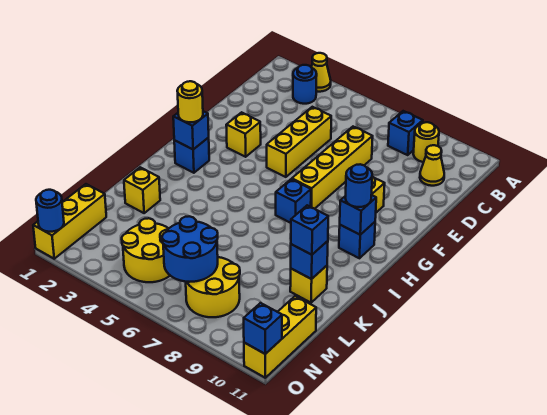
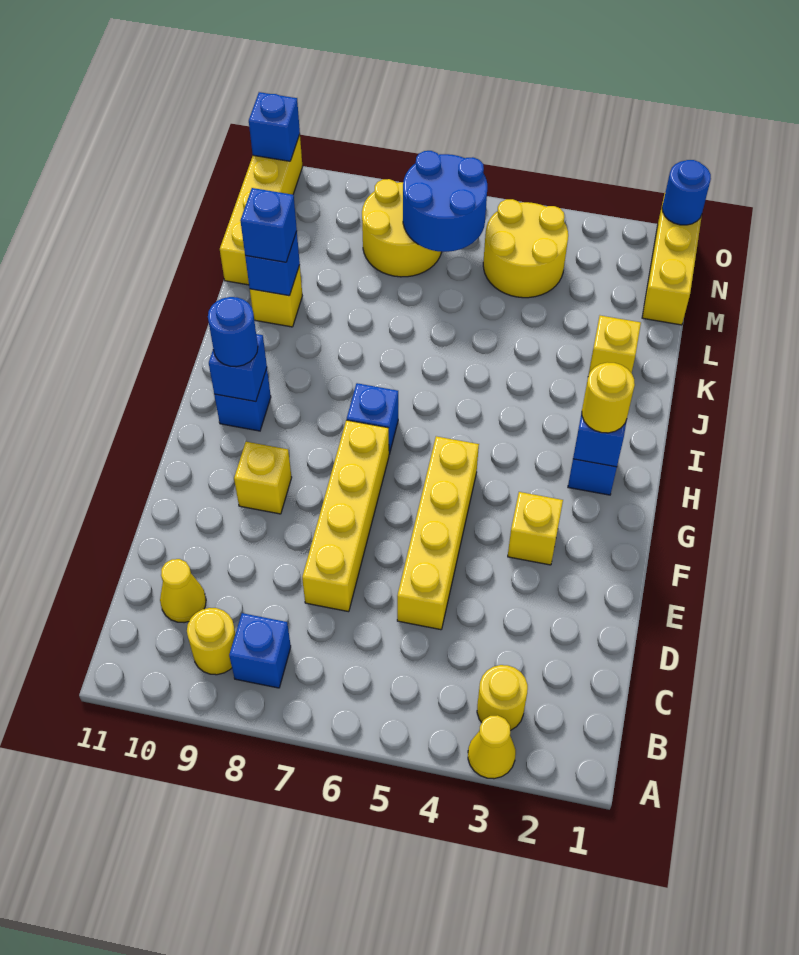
blue 1x1 round brick [293,65,317,104] -> yellow 1x1 round brick [477,665,528,731]
yellow 1x3 brick [267,107,331,177] -> yellow 1x4 brick [397,436,479,630]
yellow 1x3 brick [244,296,316,378] -> yellow 1x4 brick [220,135,303,285]

